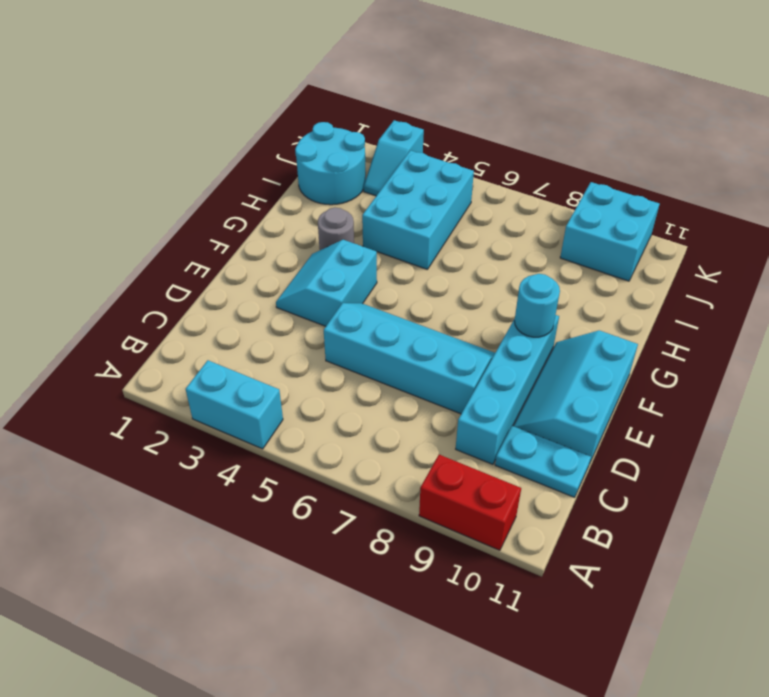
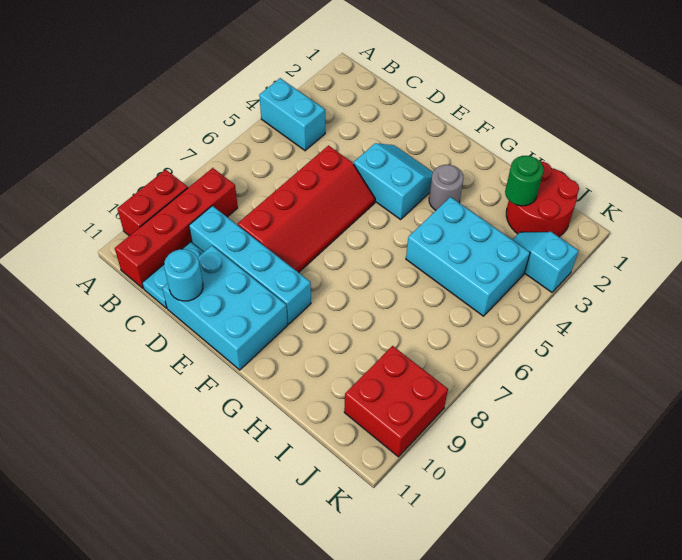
cyan 1x2 brick [186,360,283,449] -> cyan 1x2 brick turned to [259,78,325,151]
none -> red 1x4 brick [115,168,238,288]
cyan 2x4 slope [324,303,495,414] -> red 2x4 slope [238,146,375,273]
cyan 2x3 slope [513,330,638,464] -> cyan 2x3 brick [162,246,288,370]
cyan 1x1 round brick [515,274,560,337] -> cyan 1x1 round brick moved to [164,249,203,301]
cyan 2x2 round brick [295,122,366,205] -> red 2x2 round brick [506,162,579,237]
none -> green 1x1 round brick [505,156,544,206]
cyan 2x2 brick [560,182,659,281] -> red 2x2 brick [344,346,448,457]

